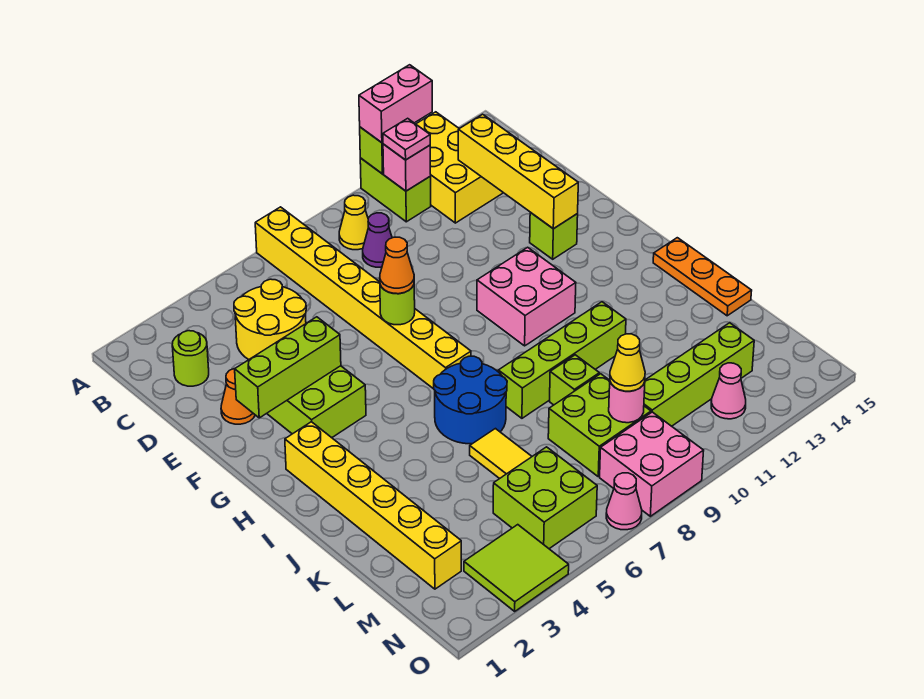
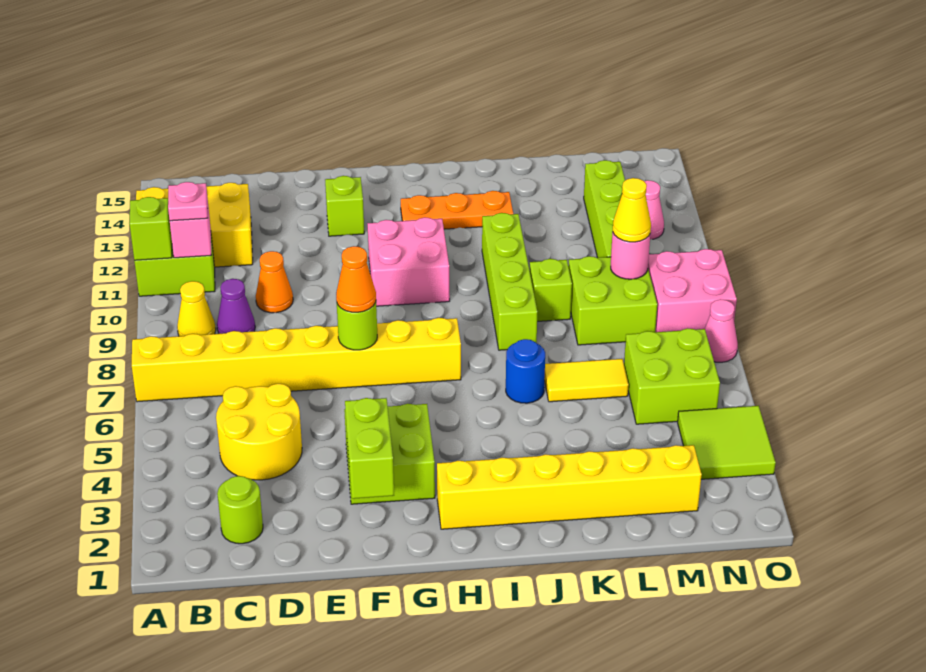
pink 1x2 brick [359,65,432,143] -> none
yellow 1x4 brick [458,114,578,229] -> none
orange 1x1 cone [221,369,255,424] -> orange 1x1 cone moved to [256,251,293,313]
lime 1x3 brick [235,317,341,418] -> lime 1x2 brick [345,398,394,499]
blue 2x2 round brick [434,356,507,444] -> blue 1x1 round brick [506,339,545,403]
orange 1x3 plate [653,238,752,316] -> orange 1x3 plate moved to [401,191,513,229]

